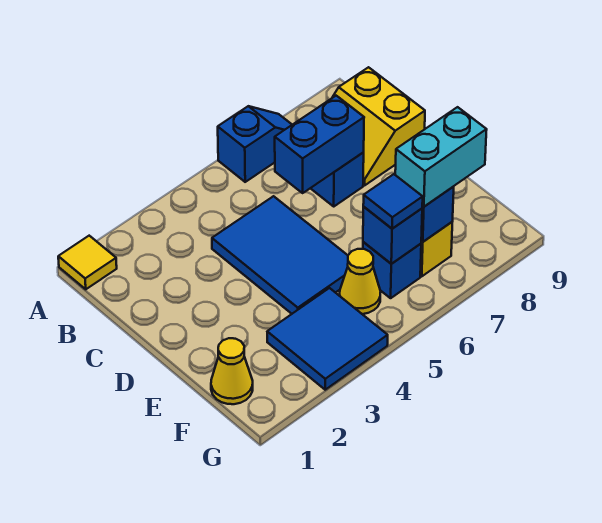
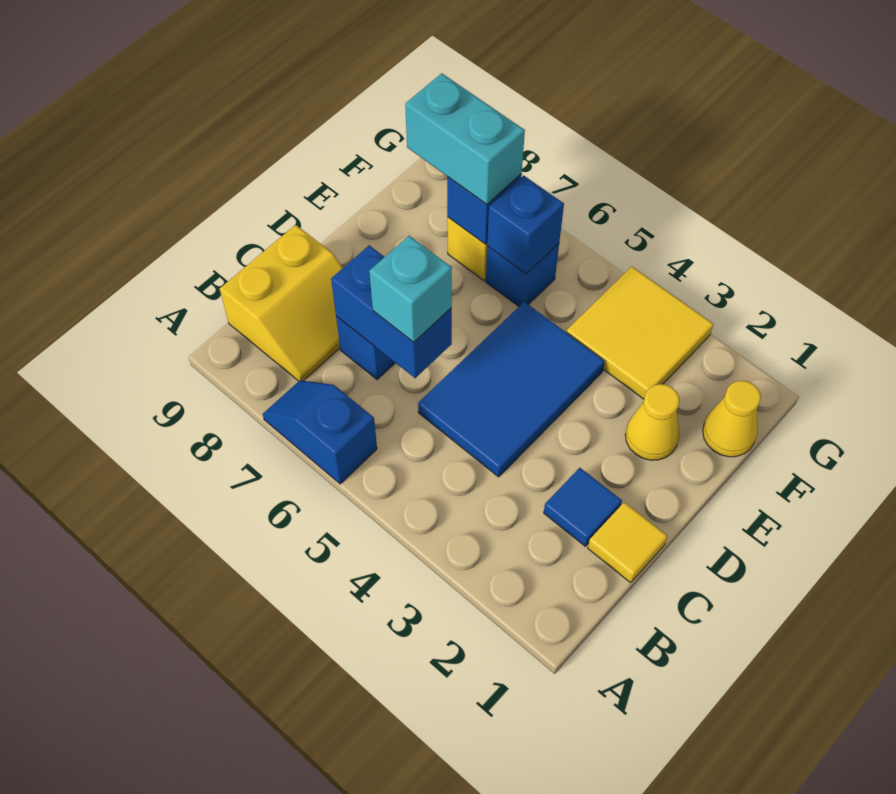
yellow 1x1 tile [58,236,117,289] -> yellow 1x1 tile moved to [588,502,667,583]
none -> cyan 1x1 brick [369,236,452,342]
blue 2x2 tile [267,288,388,390] -> yellow 2x2 tile [566,266,714,399]
yellow 1x1 cone [340,249,381,314] -> yellow 1x1 cone moved to [625,384,679,460]
blue 1x1 tile [363,174,423,229] -> blue 1x1 tile moved to [544,468,622,546]

